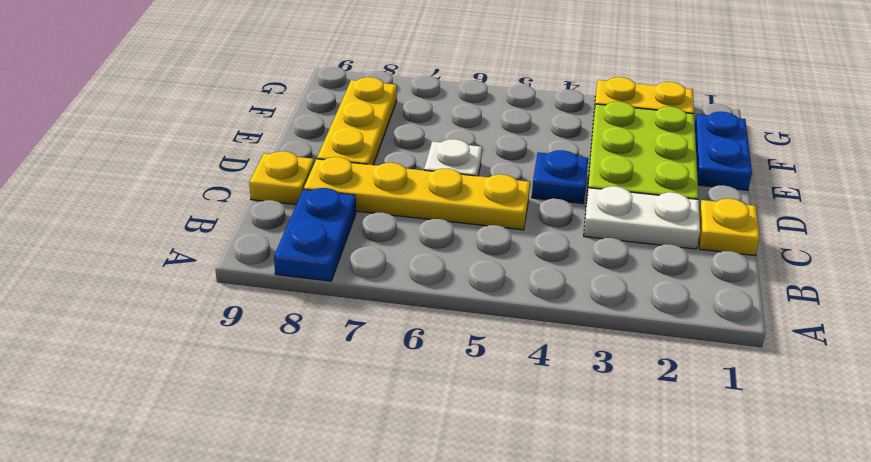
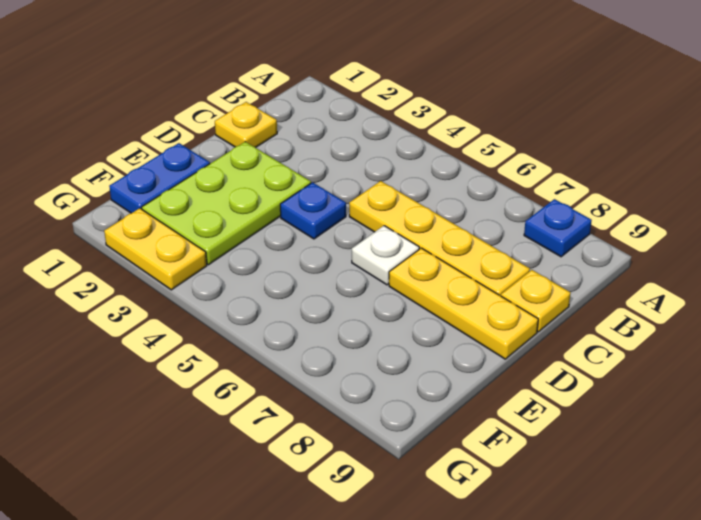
blue 1x2 plate [274,188,356,281] -> blue 1x1 plate [524,199,592,257]
white 1x2 plate [584,186,700,249] -> none
yellow 1x3 plate [317,77,397,165] -> yellow 1x3 plate turned to [389,248,538,359]

